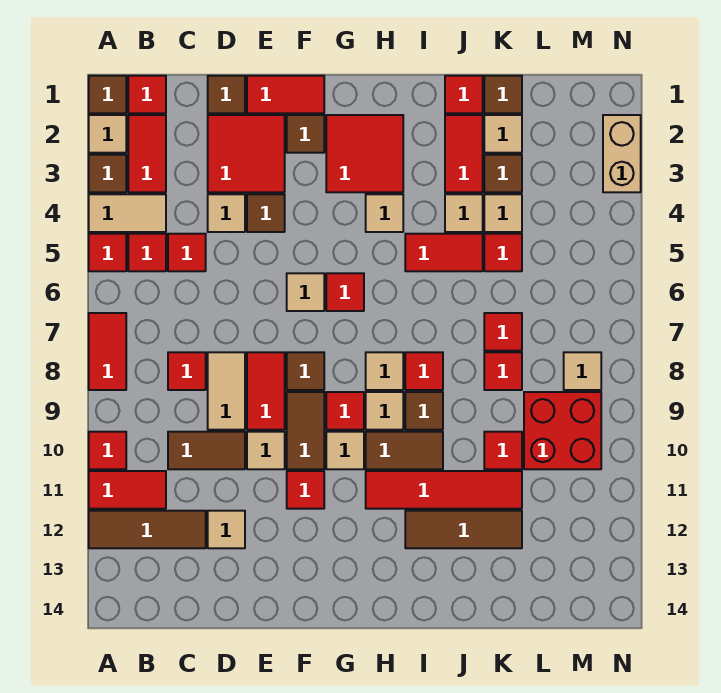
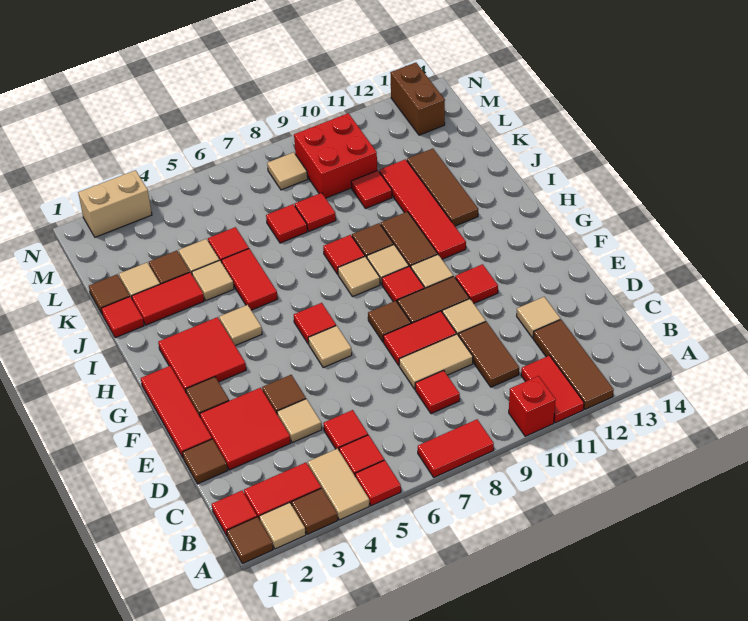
red 1x1 tile [89,432,126,469] -> red 1x1 brick [509,376,556,436]
red 1x2 tile [247,76,324,113] -> red 1x3 tile [141,366,212,457]
none -> brown 1x2 brick [390,63,445,135]

